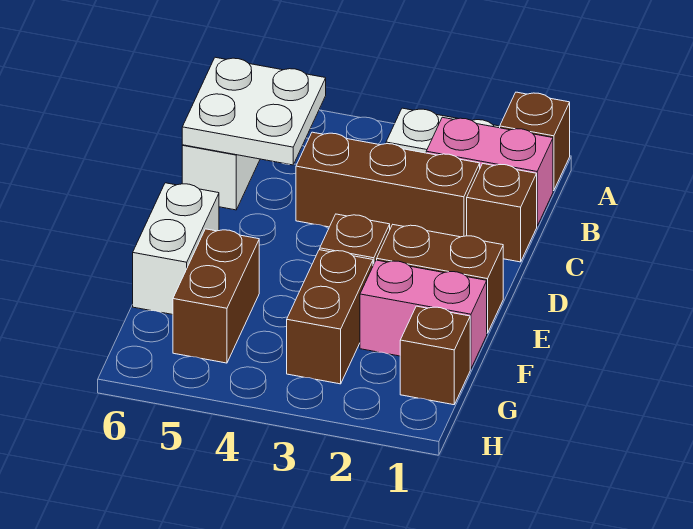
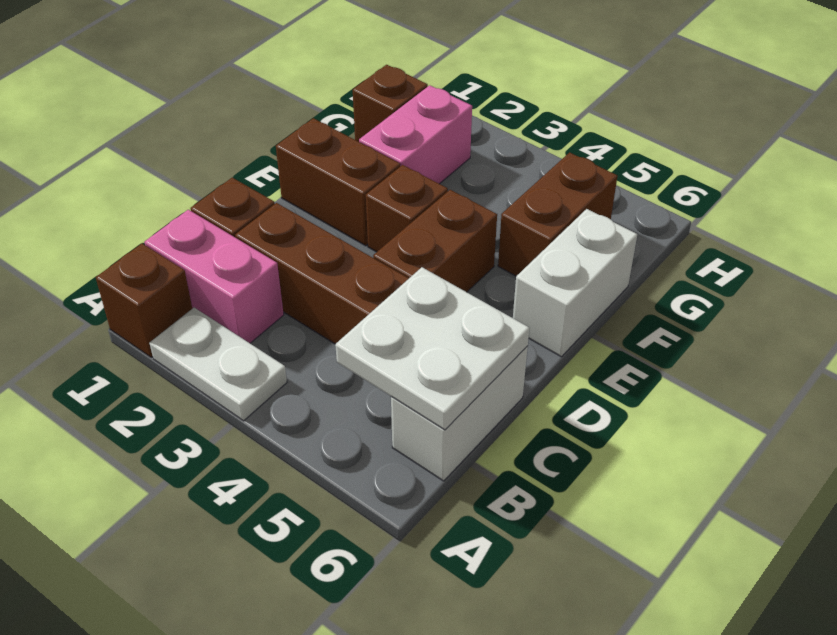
pink 1x2 brick [360,260,487,369] -> pink 1x2 brick turned to [359,85,472,184]
brown 1x2 brick [287,250,373,384] -> brown 1x2 brick moved to [373,190,497,292]

